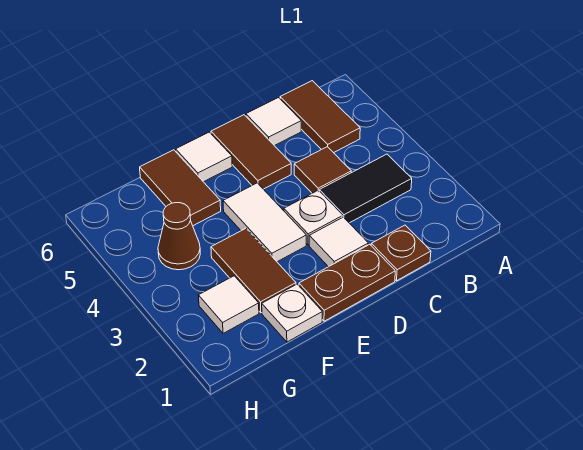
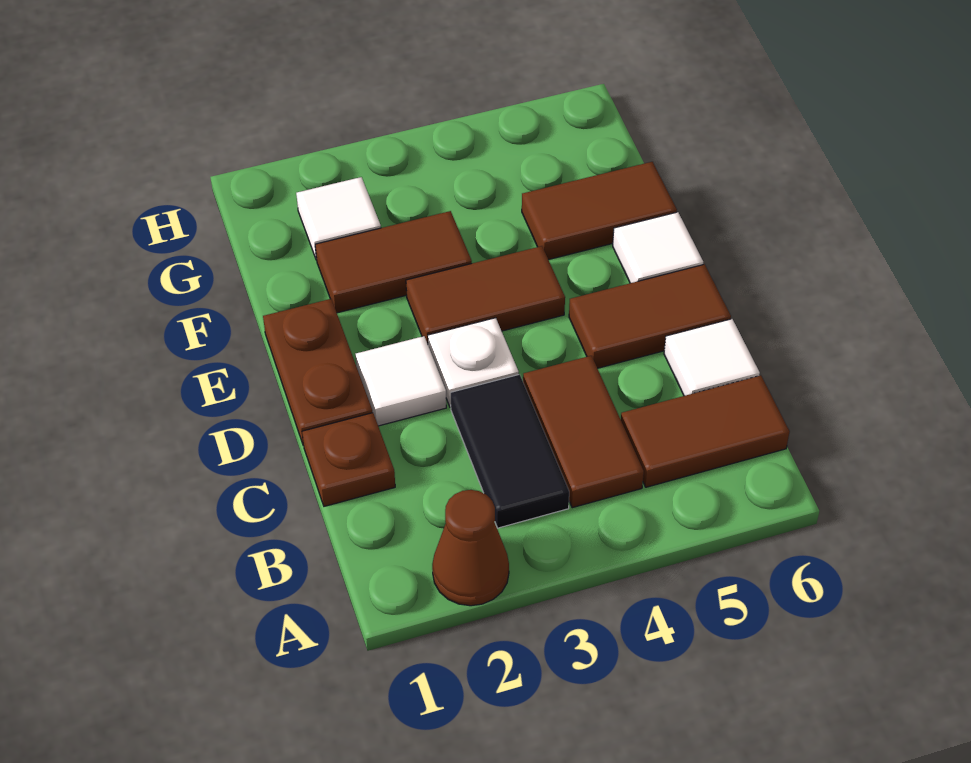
brown 1x1 tile [294,147,351,193] -> brown 1x2 tile [523,356,644,508]
white 1x2 tile [223,183,306,262] -> brown 1x2 tile [406,246,565,344]
white 1x1 plate [262,284,322,342] -> none
brown 1x1 cone [158,203,200,270] -> brown 1x1 cone moved to [432,490,509,606]

